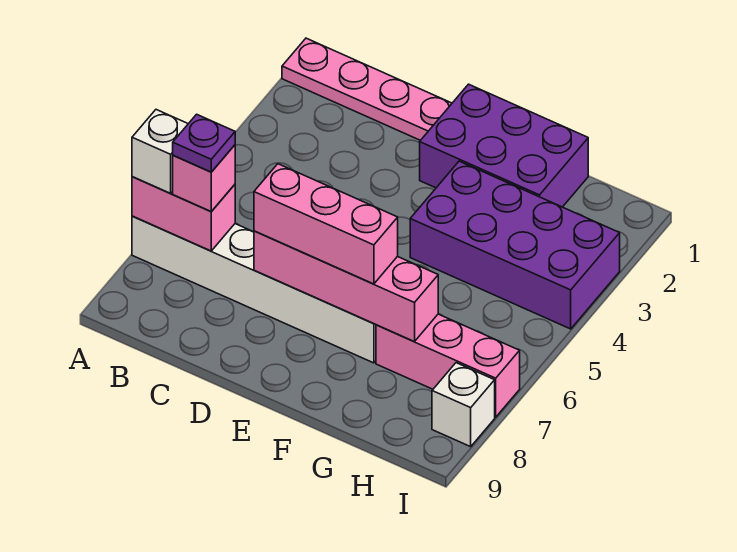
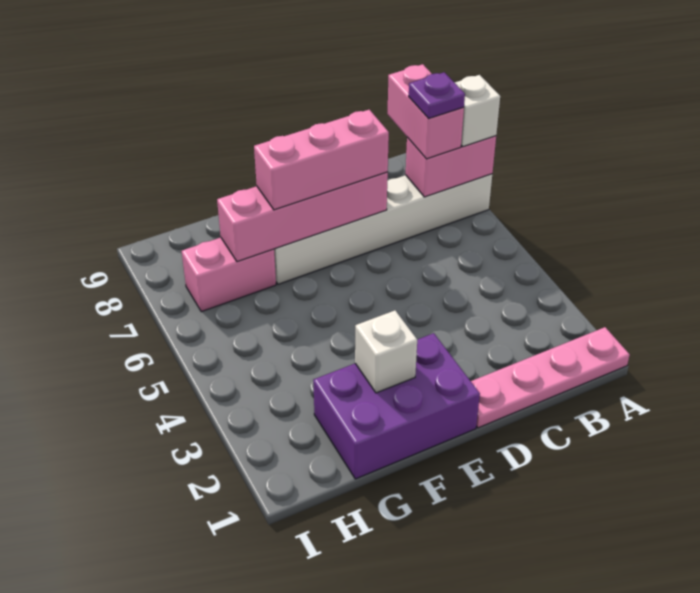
pink 1x1 brick [173,145,235,212] -> pink 1x2 brick [387,64,464,159]
purple 2x4 brick [410,161,620,329] -> none
pink 1x3 brick [376,314,520,417] -> pink 1x2 brick [182,237,276,312]
white 1x1 brick [432,363,495,447] -> white 1x1 brick moved to [355,310,417,393]

